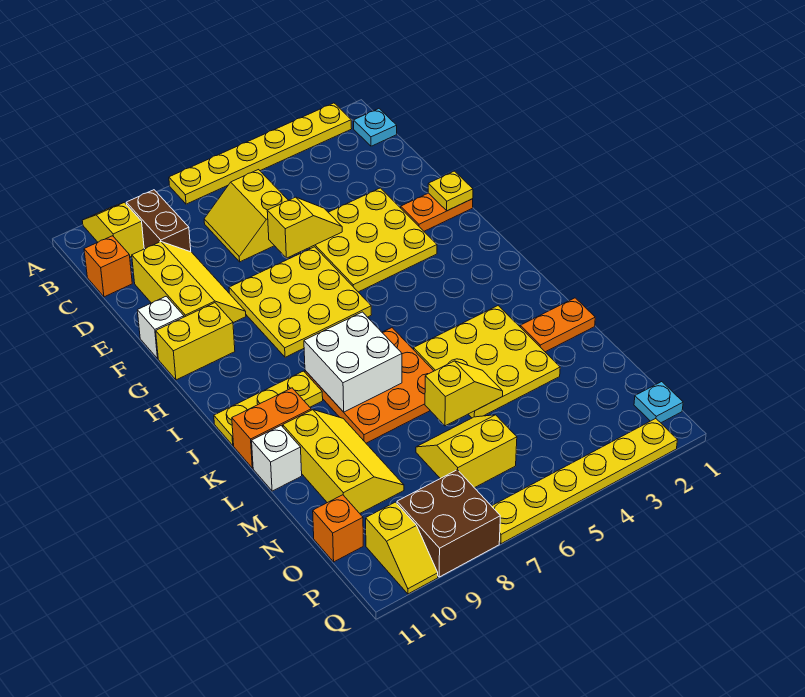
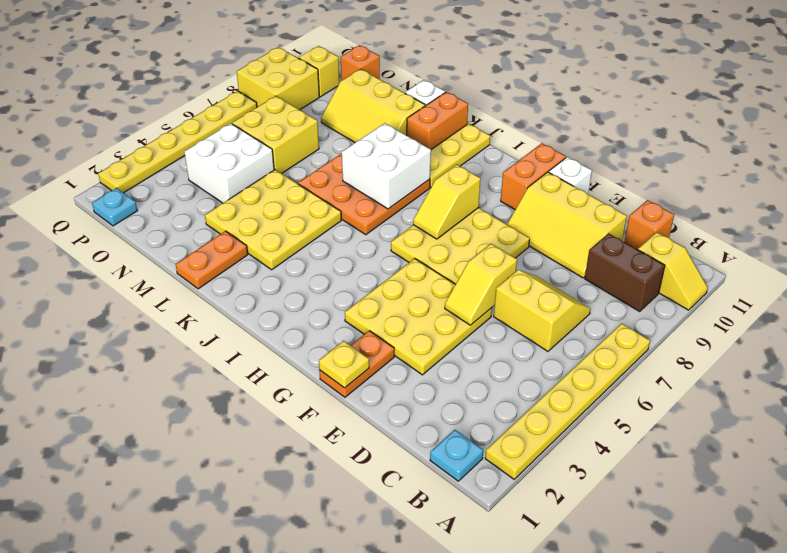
yellow 1x2 brick [156,303,235,380] -> orange 1x2 brick [501,143,566,209]
yellow 1x2 slope [425,361,503,426] -> yellow 1x2 slope moved to [413,164,481,239]
none -> white 2x2 brick [184,123,274,203]
yellow 2x2 slope [416,415,517,488] -> yellow 2x2 brick [232,96,319,173]
brown 2x2 brick [397,470,500,577] -> yellow 2x2 brick [237,47,319,110]

